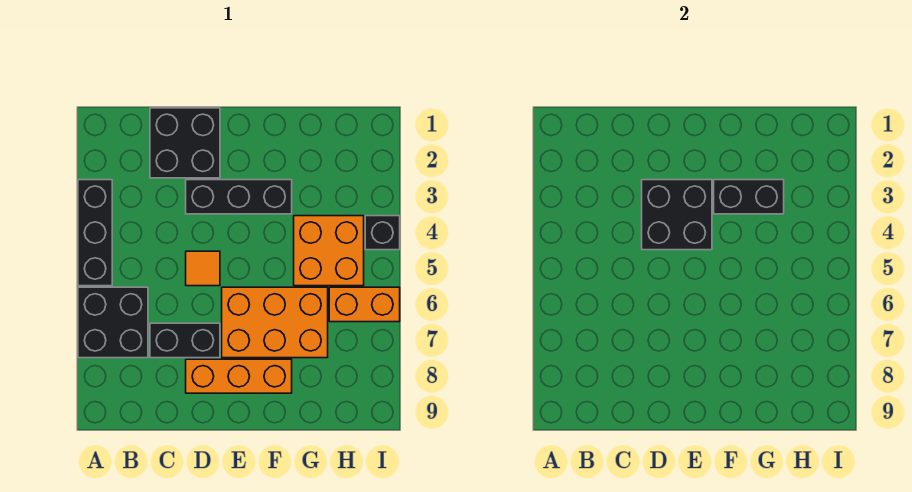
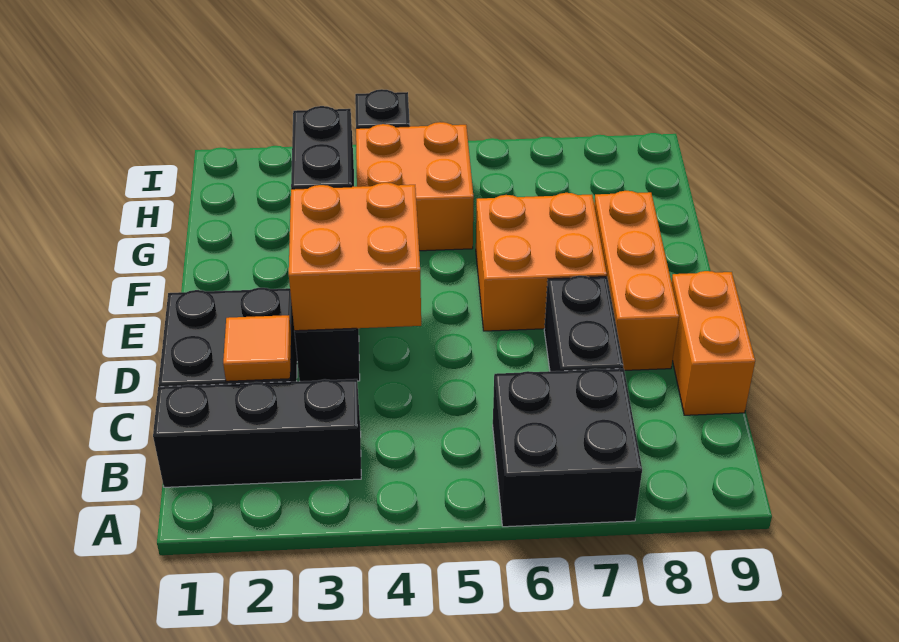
black 1x3 brick [78,180,112,286] -> black 1x3 brick moved to [153,379,361,487]
black 2x2 brick [642,180,712,250] -> orange 2x2 brick [289,183,421,331]
orange 1x1 tile [186,251,220,286] -> orange 1x1 tile moved to [223,315,291,381]
orange 2x3 brick [222,287,328,358] -> orange 2x2 brick [476,193,607,331]
orange 1x2 brick [329,287,400,322] -> orange 1x2 brick moved to [671,271,755,415]

